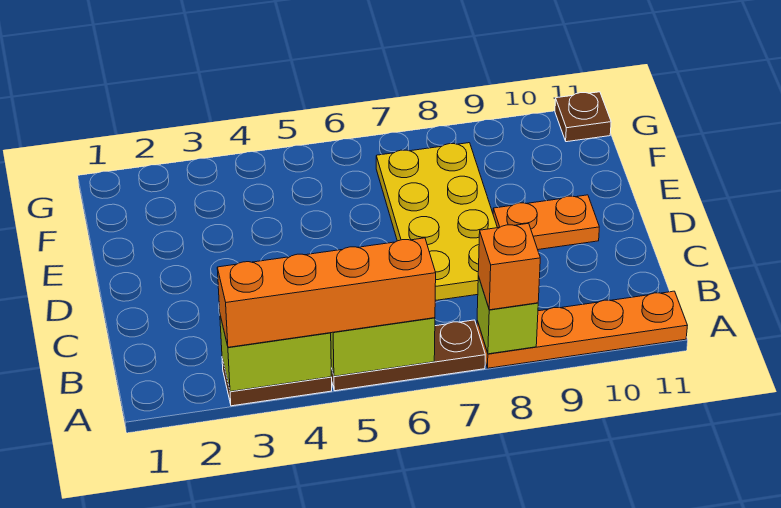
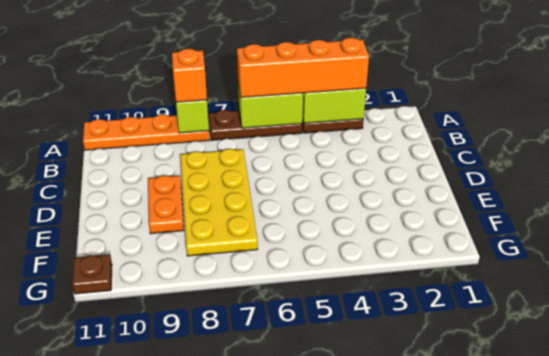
orange 1x2 plate [493,195,599,250] -> orange 1x2 plate turned to [148,175,184,234]

